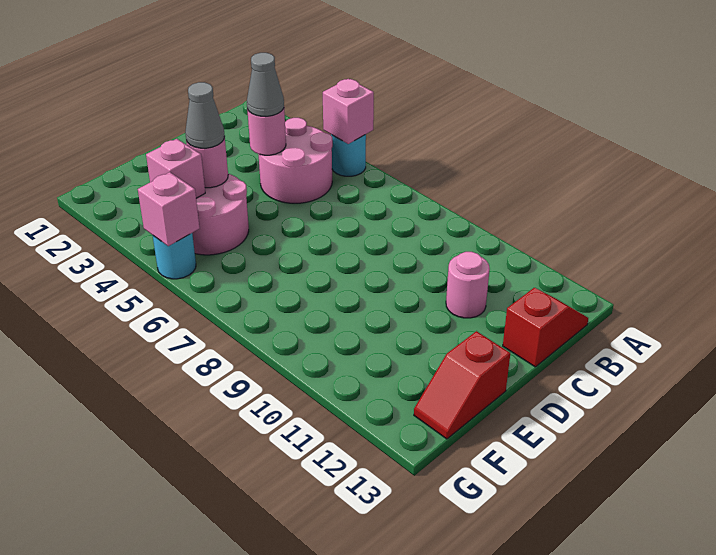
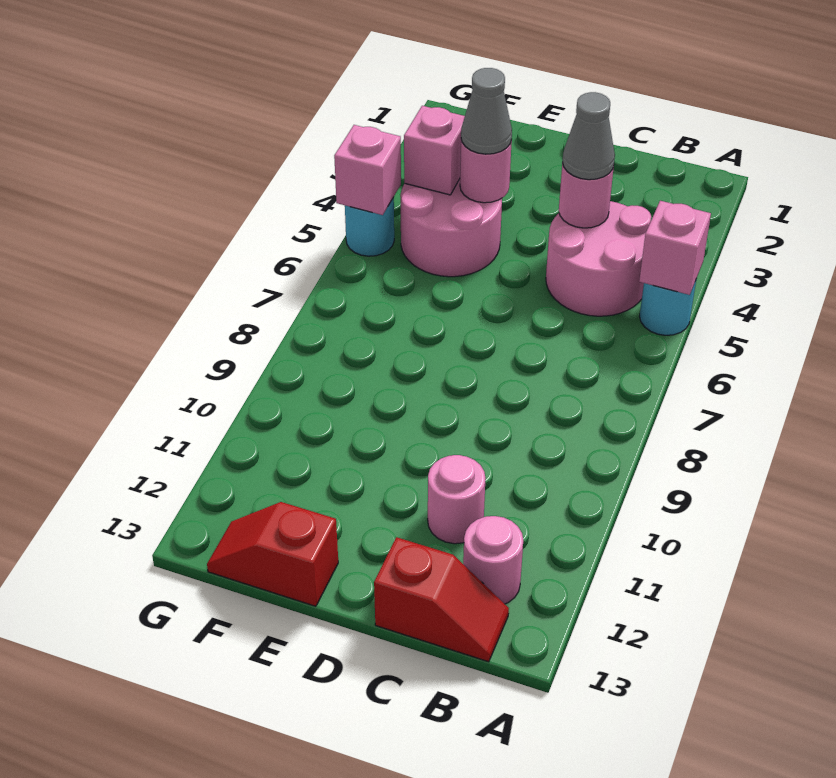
none -> pink 1x1 round brick [463,516,523,604]

